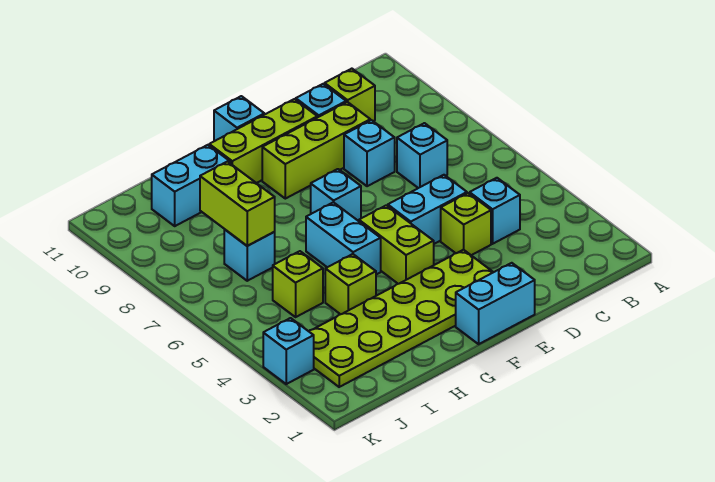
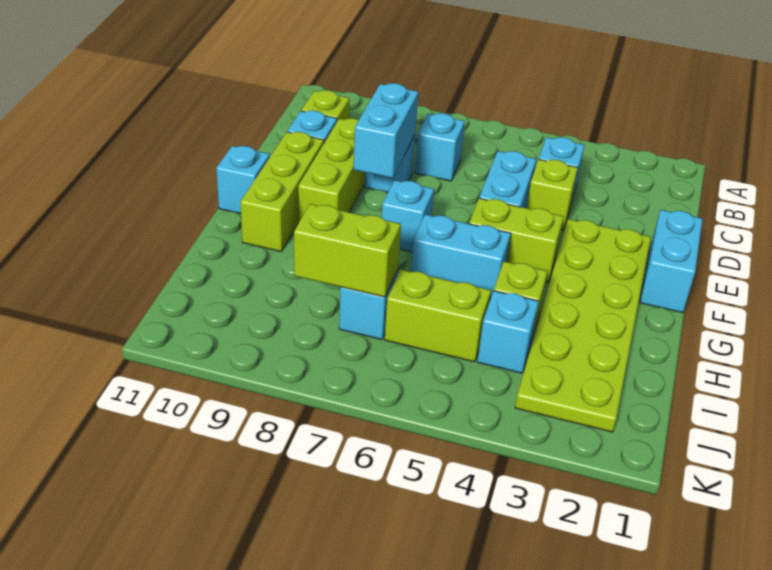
cyan 1x2 brick [152,145,231,226] -> cyan 1x2 brick moved to [354,83,418,178]
lime 1x1 brick [273,251,323,317] -> lime 1x2 brick [385,270,491,362]
cyan 1x1 brick [263,318,314,384] -> cyan 1x1 brick moved to [477,291,539,373]

